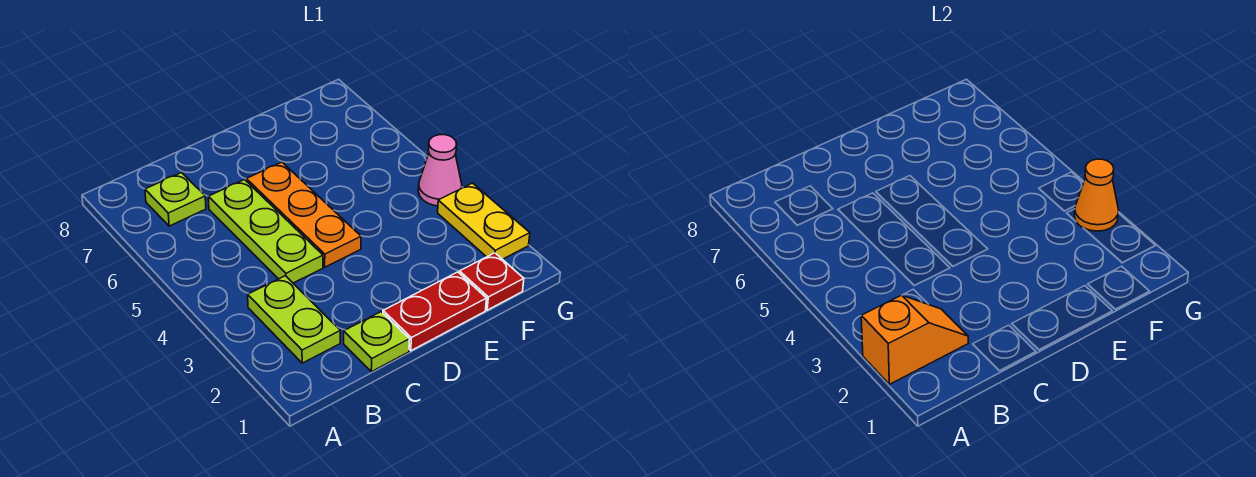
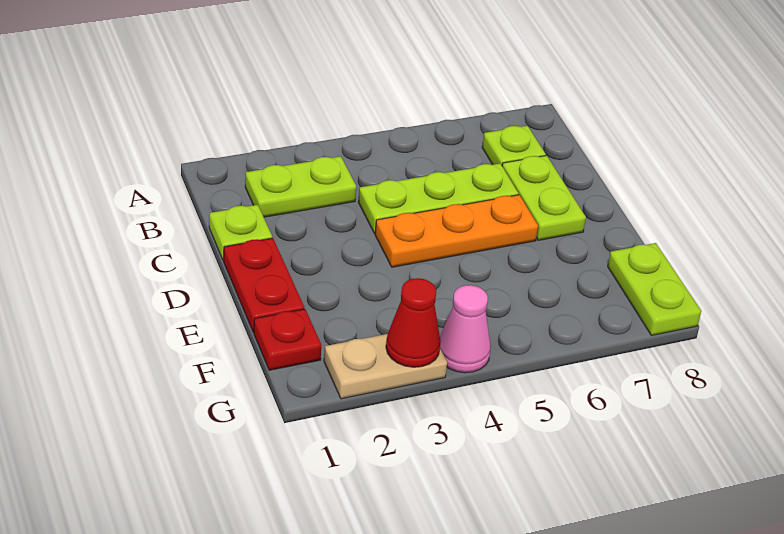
orange 1x2 slope [861,295,968,384] -> none
none -> lime 1x2 plate [502,156,586,240]
none -> lime 1x2 plate [608,243,701,336]
yellow 1x2 plate [438,183,530,259] -> tan 1x2 plate [324,334,447,399]
orange 1x1 cone [1074,159,1119,231] -> red 1x1 cone [386,278,440,367]

